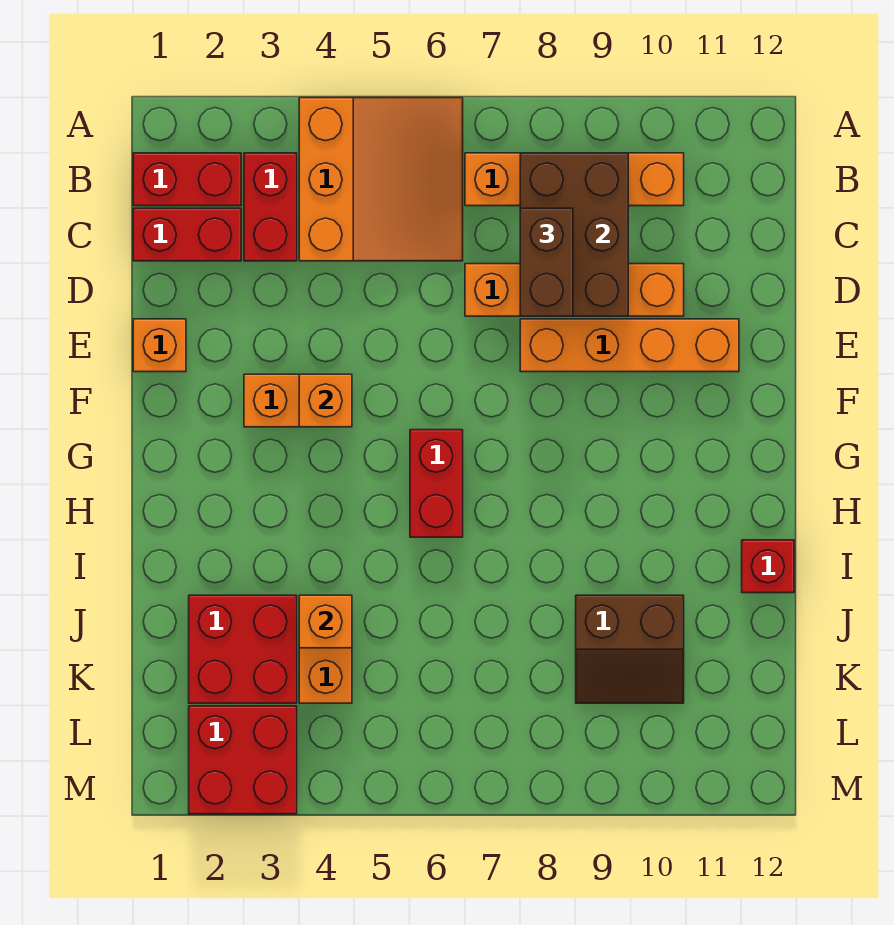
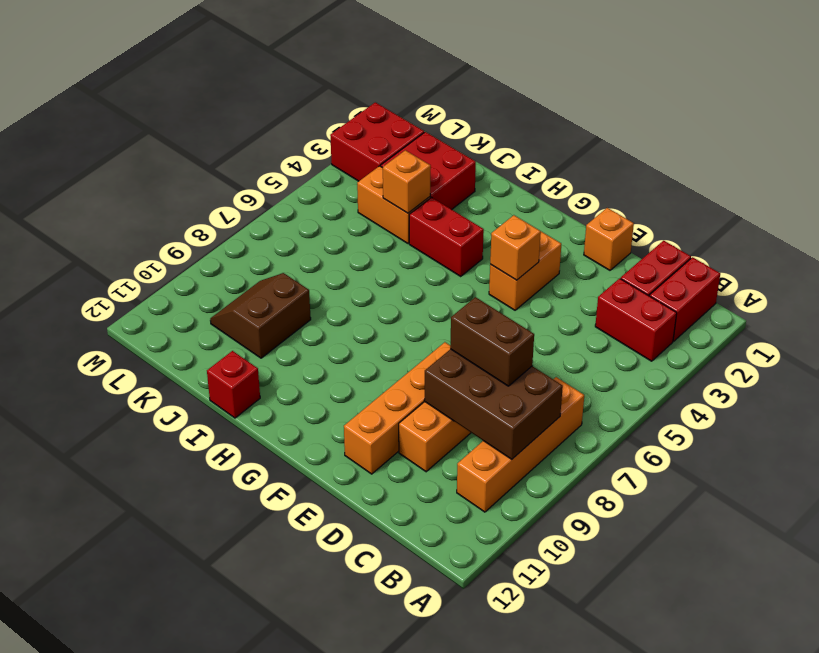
orange 3x3 slope [299,98,463,261] -> none
red 1x2 brick [410,430,463,537] -> red 1x2 brick moved to [409,197,484,276]

